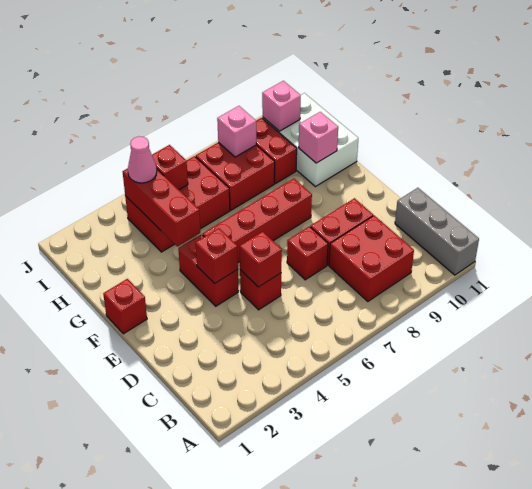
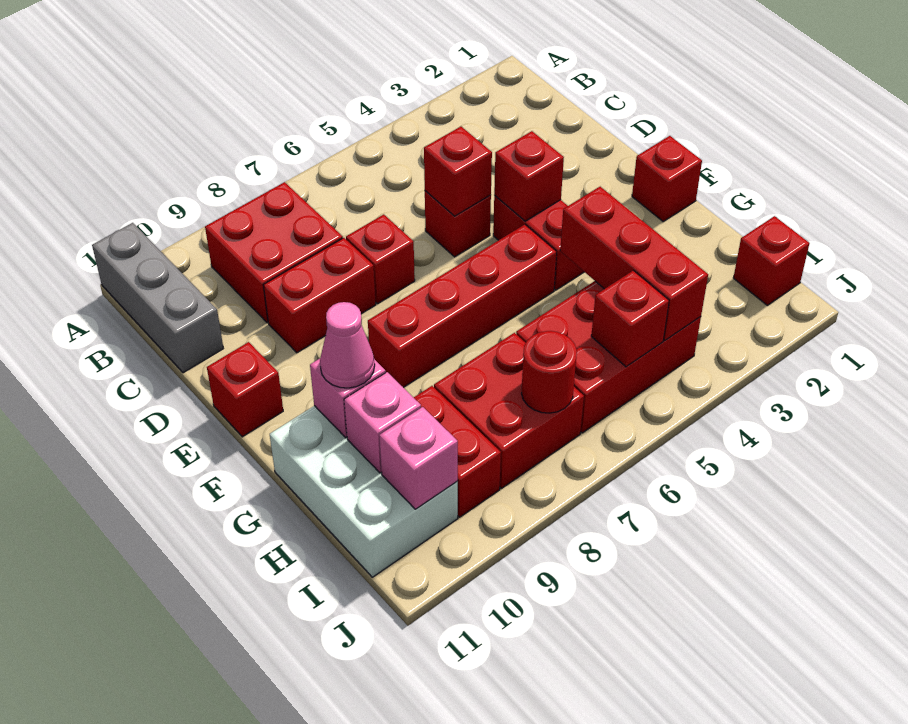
none -> red 1x1 brick [207,342,283,437]
none -> red 1x1 brick [733,216,810,305]
pink 1x1 cone [128,136,157,183] -> pink 1x1 cone moved to [320,302,375,388]
none -> red 1x1 round brick [521,331,577,413]
pink 1x1 brick [217,106,256,157] -> pink 1x1 brick moved to [344,372,421,473]

